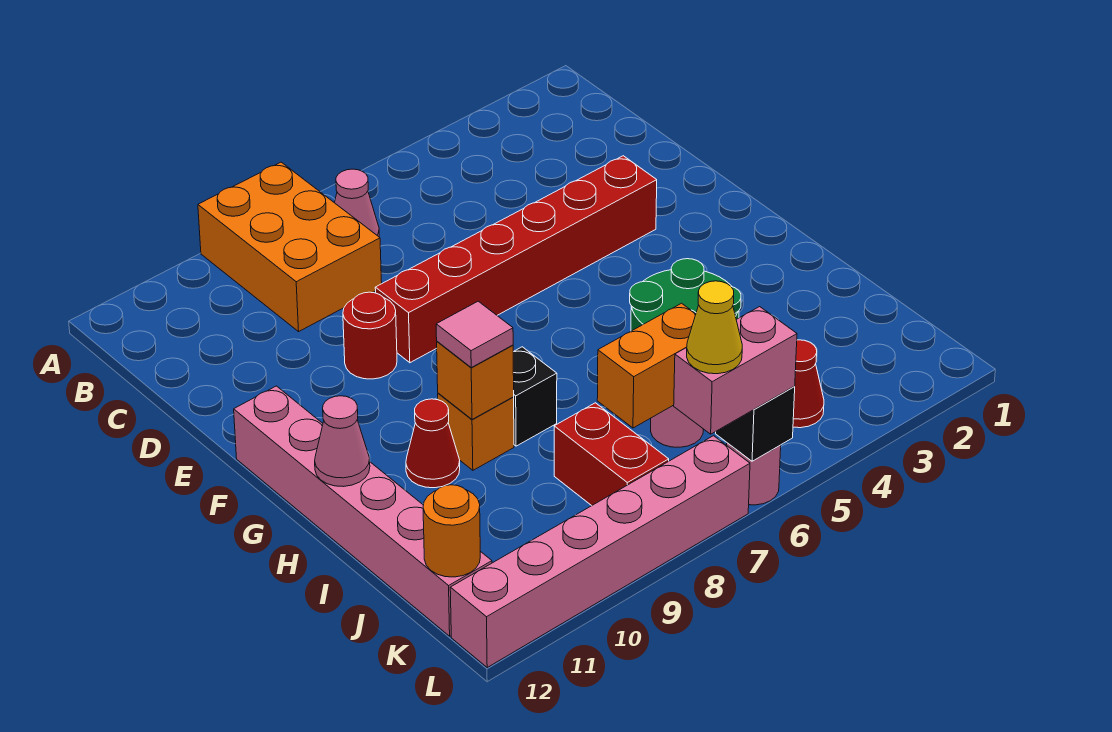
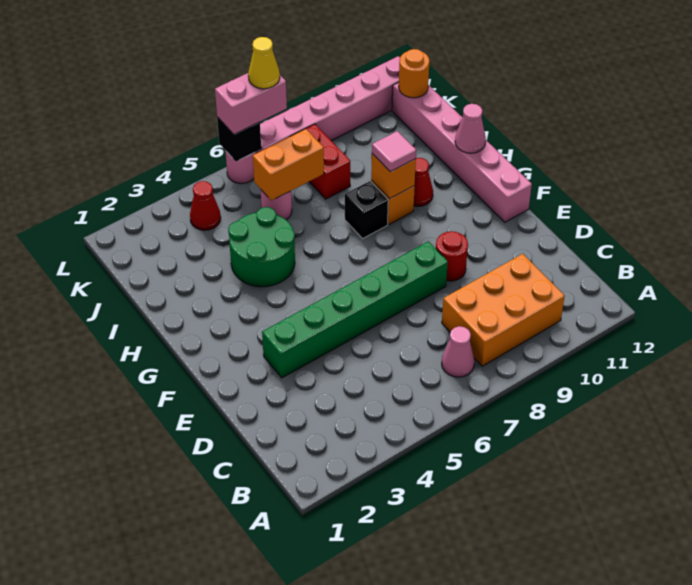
orange 2x3 brick [198,162,382,332] -> orange 2x3 brick turned to [442,254,565,366]
red 1x6 brick [375,156,657,363] -> green 1x6 brick [262,241,448,378]

